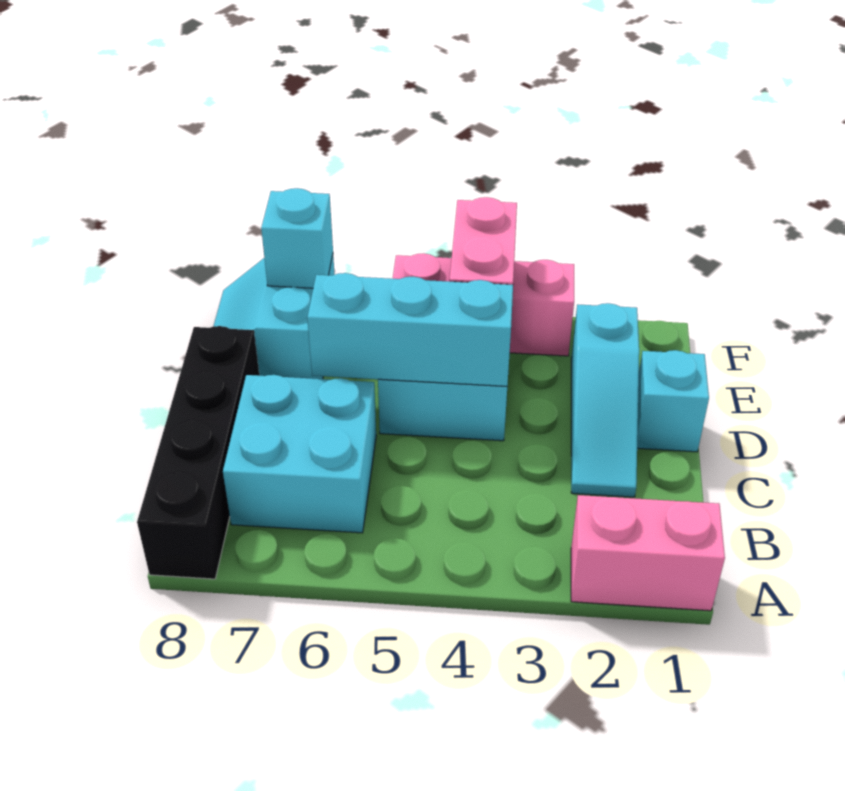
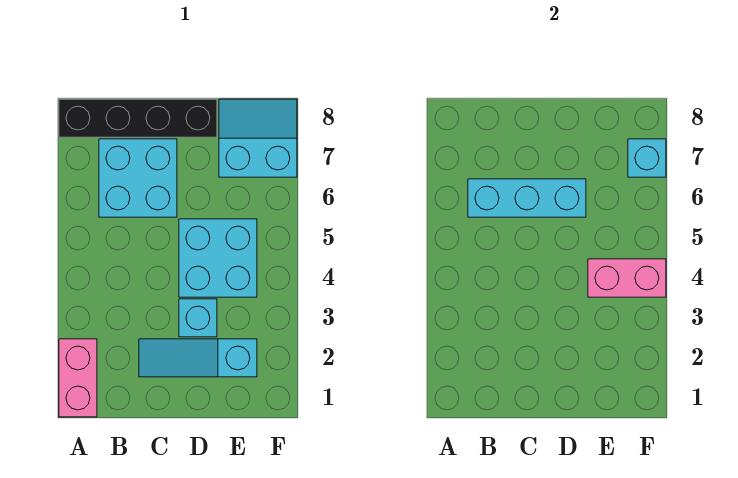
cyan 1x1 brick [637,350,709,452] -> cyan 1x1 brick moved to [179,299,217,337]
cyan 1x3 brick [307,273,513,386] -> cyan 1x3 brick turned to [468,179,586,217]
pink 1x3 brick [393,253,574,356] -> none

